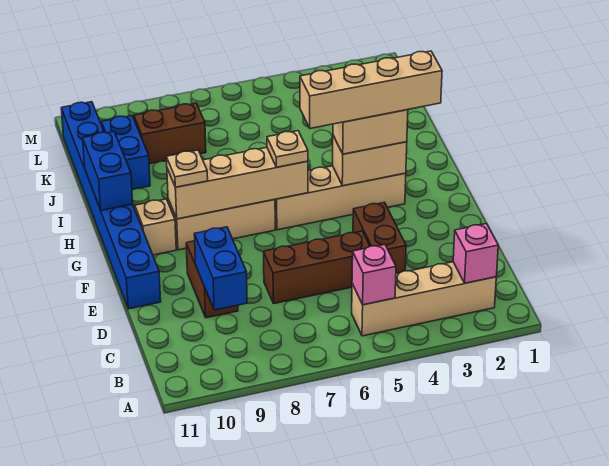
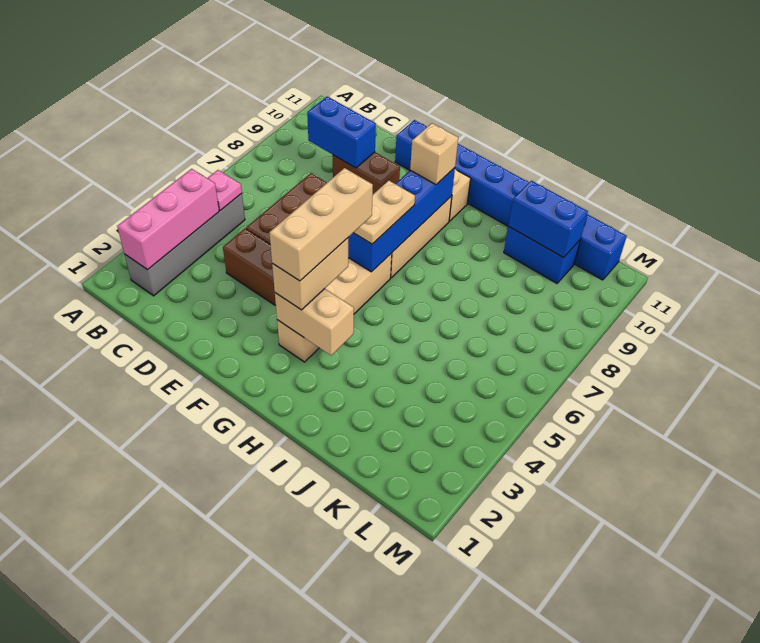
tan 1x4 brick [352,262,496,336] -> grey 1x4 brick [125,193,245,296]
pink 1x1 brick [453,224,498,283] -> pink 1x3 brick [117,169,219,270]
pink 1x1 brick [352,245,396,305] -> pink 1x1 plate [207,170,242,210]
tan 1x4 brick [300,51,442,128] -> tan 1x3 brick [269,168,373,281]
tan 1x2 brick [333,136,407,186] -> tan 1x2 brick turned to [275,289,354,355]
tan 1x4 brick [167,147,308,219] -> blue 1x4 brick [348,168,455,272]
tan 1x1 plate [267,131,308,167] -> tan 1x2 plate [353,181,415,244]
tan 1x1 plate [166,150,208,187] -> tan 1x1 brick [410,123,458,185]
blue 1x2 brick [83,132,133,210] -> blue 1x2 brick moved to [508,181,588,258]
brown 1x2 brick [134,103,206,164] -> none

